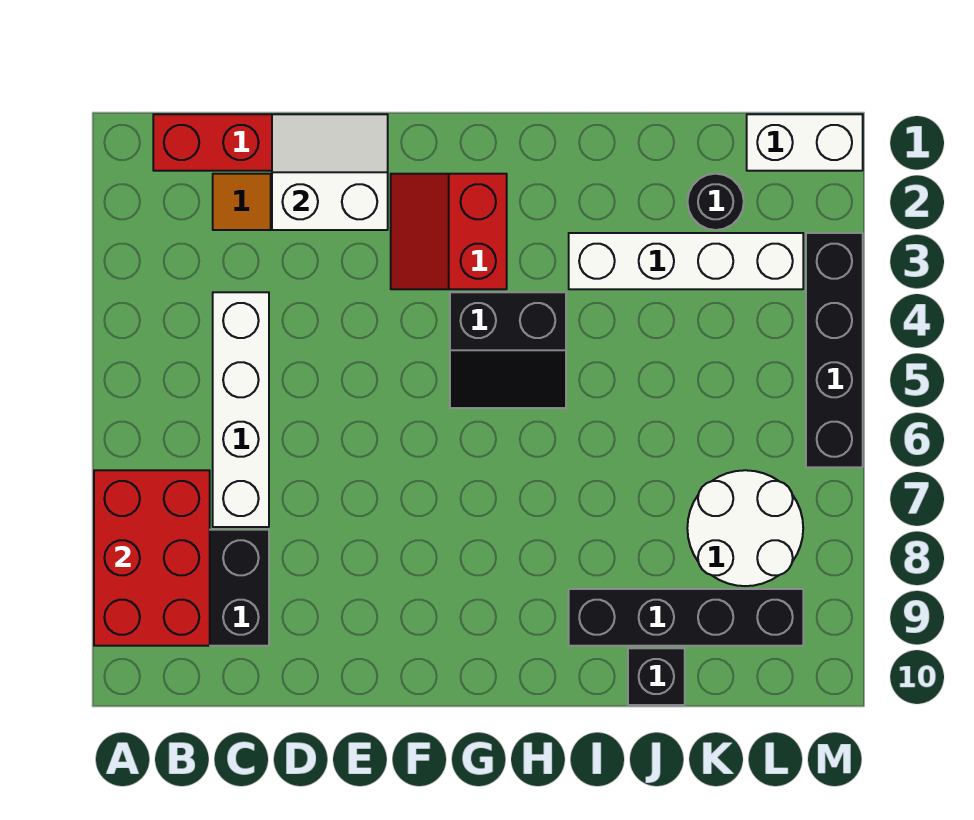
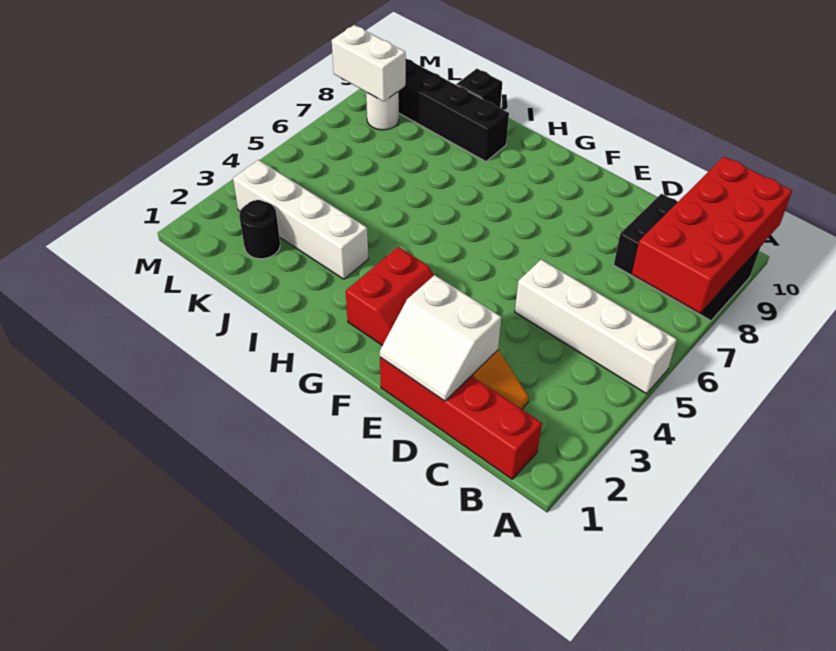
red 2x3 brick [94,470,210,646] -> red 2x4 brick [632,157,792,313]
white 1x4 brick [213,292,269,527] -> white 1x4 brick turned to [515,260,677,394]
black 2x2 slope [450,292,566,408] -> none
white 2x2 round brick [687,470,803,586] -> white 1x1 round brick [366,91,399,130]
white 1x2 brick [747,114,863,171] -> white 1x2 brick moved to [332,25,406,101]
black 1x4 brick [806,233,863,467] -> none

